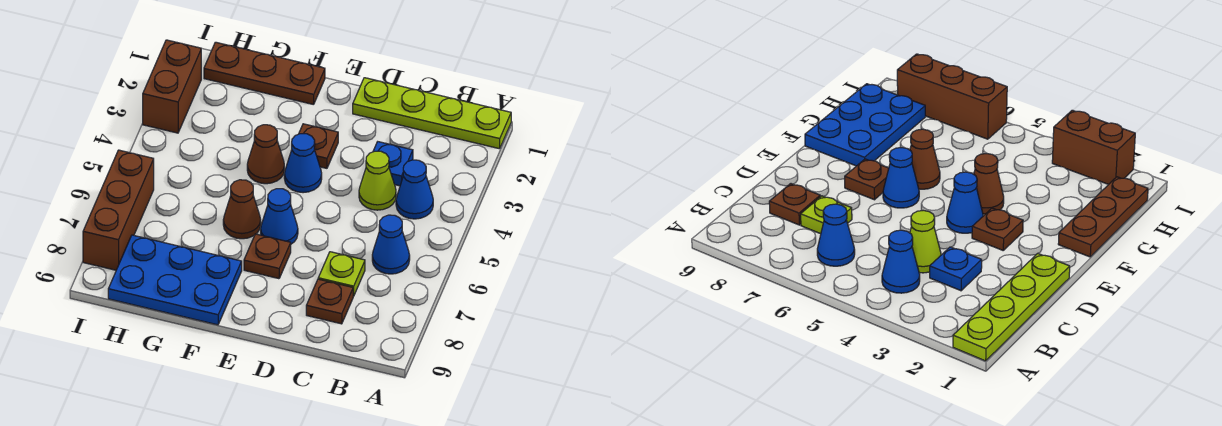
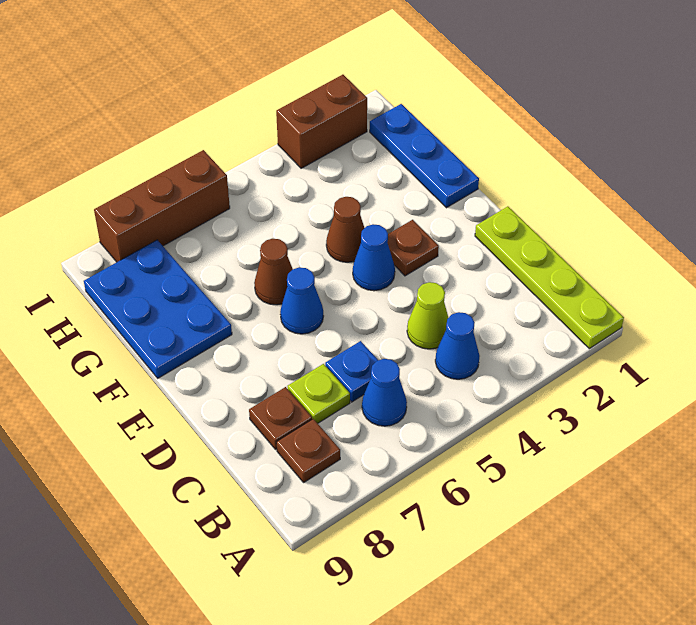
blue 1x1 plate [373,142,413,186] -> blue 1x1 plate moved to [325,341,378,402]
brown 1x1 plate [244,234,291,279] -> brown 1x1 plate moved to [276,419,340,482]
brown 1x3 plate [204,42,325,105] -> blue 1x3 plate [370,104,479,208]

